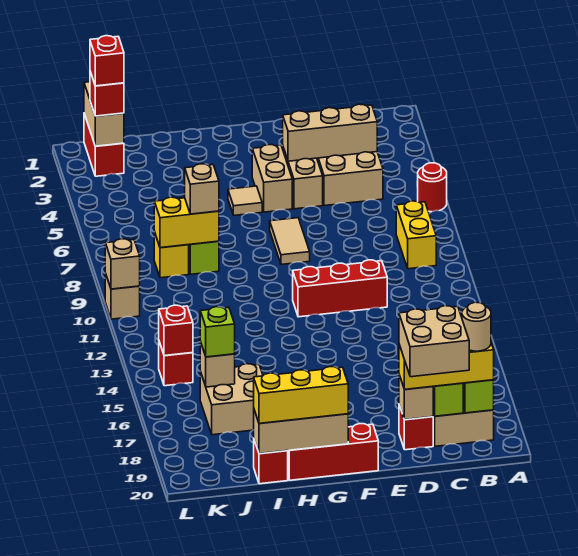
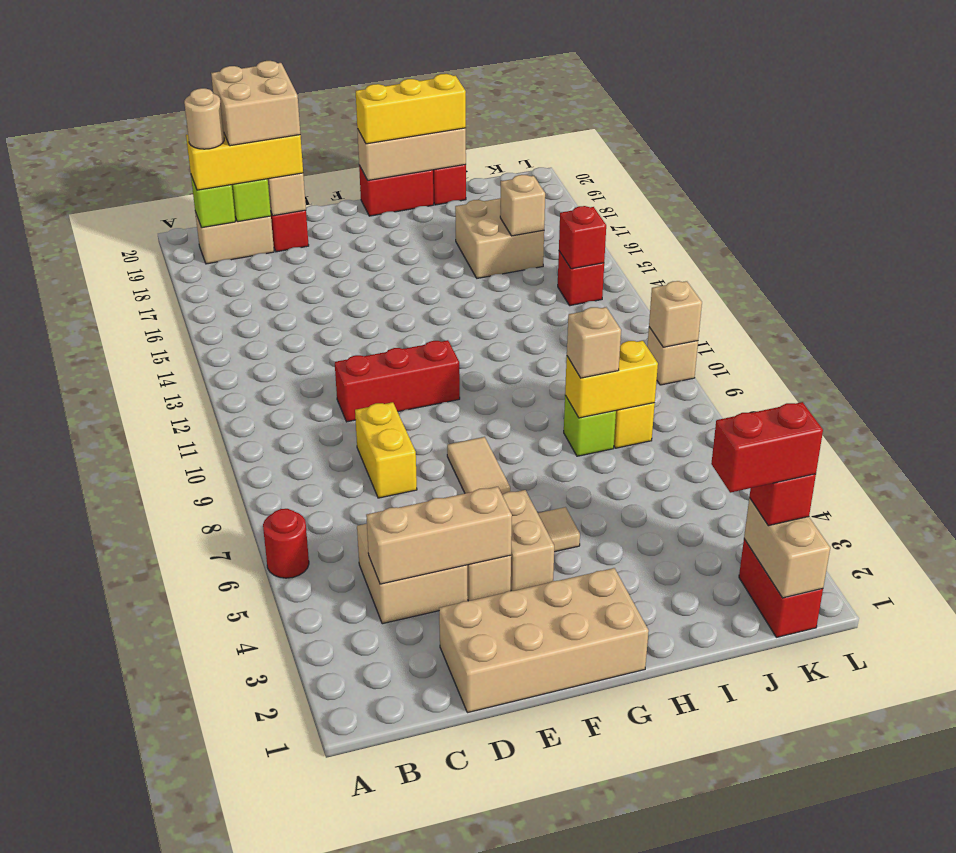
yellow 1x2 brick [396,201,436,269] -> yellow 1x2 brick moved to [355,402,417,498]
none -> tan 2x4 brick [439,568,649,713]
red 1x3 brick [288,424,378,480] -> red 1x2 brick [359,166,434,216]
lime 1x1 brick [200,307,235,357] -> none
red 1x1 brick [90,36,124,86] -> red 1x2 brick [711,402,823,493]

